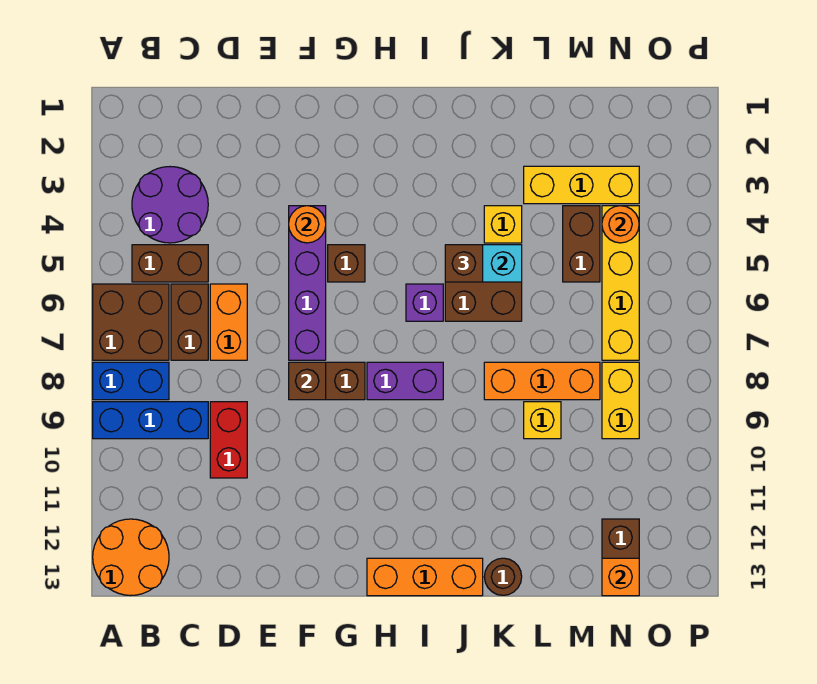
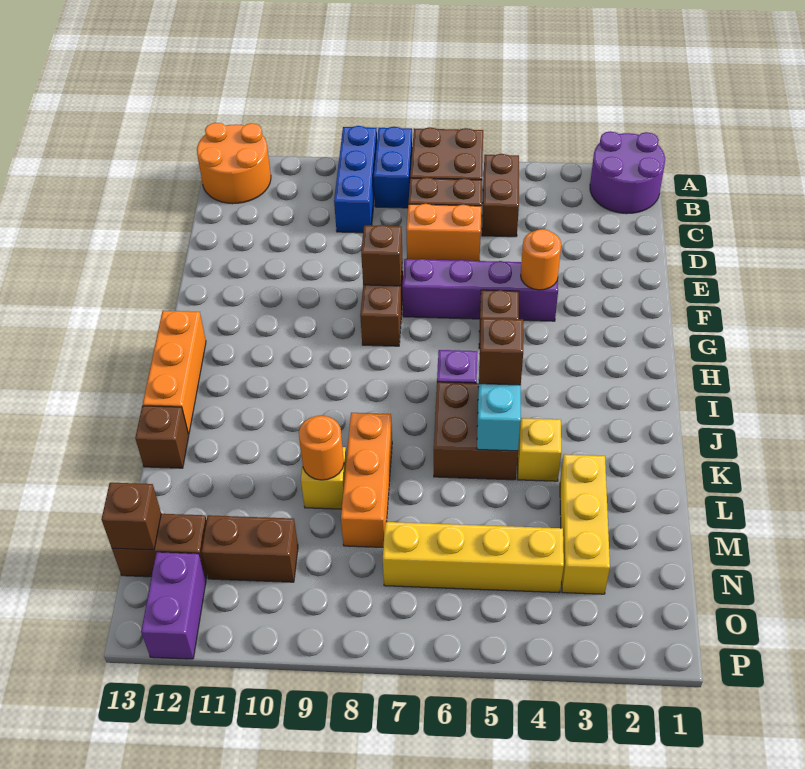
purple 2x2 round brick [132,167,208,243] -> purple 2x2 round brick moved to [590,131,665,214]
red 1x2 brick [210,402,247,478] -> none
purple 1x2 brick [367,362,443,400] -> purple 1x2 brick moved to [141,552,206,659]
brown 1x1 round brick [484,558,522,595] -> brown 1x1 brick [135,406,189,468]
brown 1x2 brick [563,206,600,282] -> brown 1x2 brick moved to [202,515,298,582]
orange 1x1 round brick [602,206,639,243] -> orange 1x1 round brick moved to [299,416,344,480]
yellow 1x2 brick [602,362,639,439] -> none
orange 1x1 brick [602,558,639,596] -> brown 1x1 brick [101,483,161,550]

